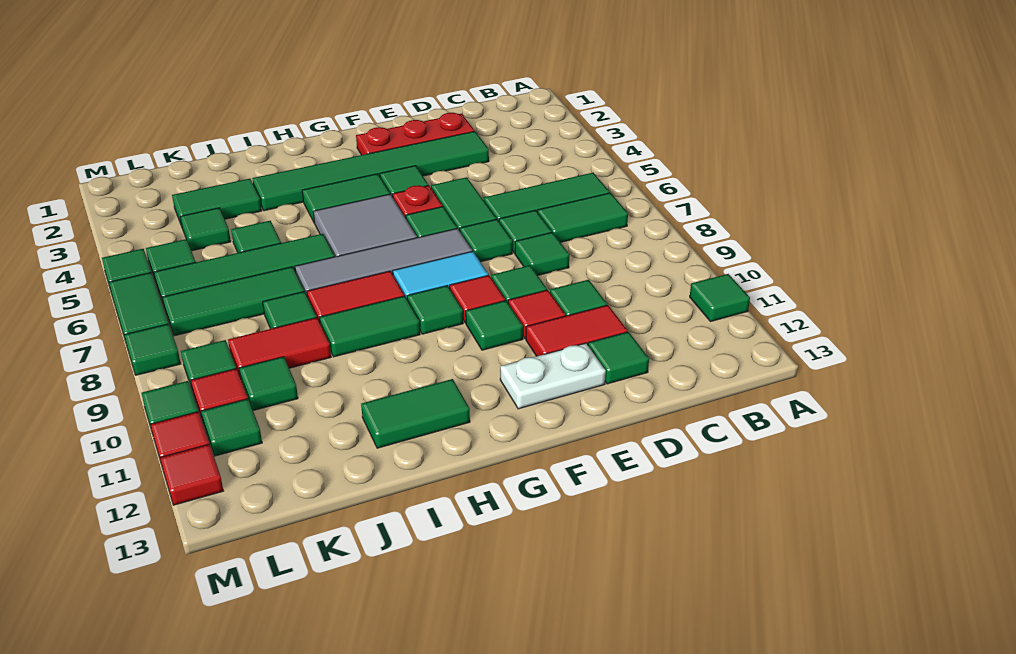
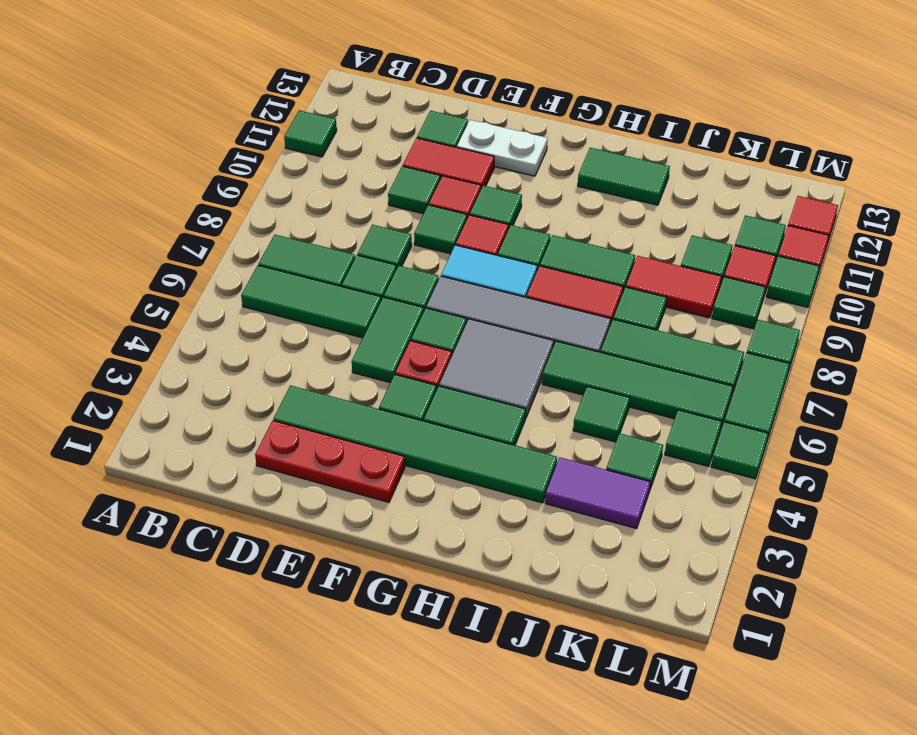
green 1x2 tile [172,179,262,226] -> purple 1x2 tile [545,457,650,529]

